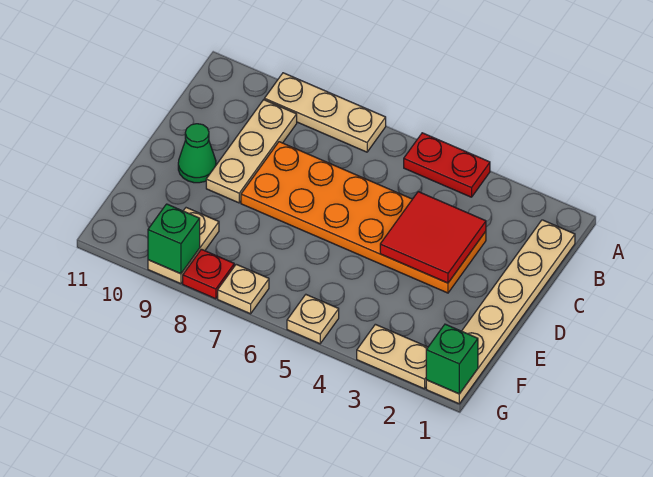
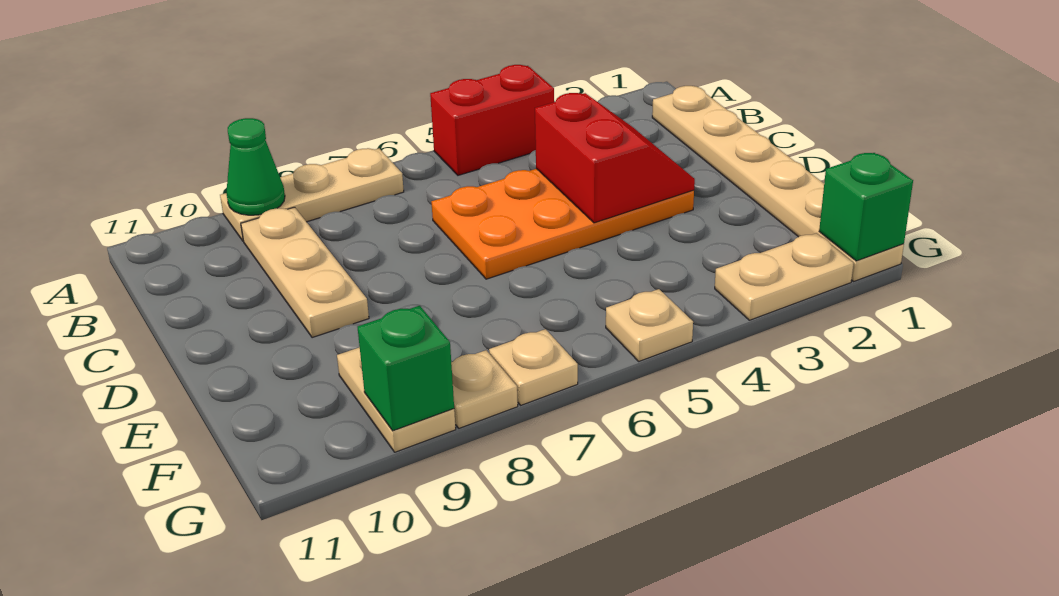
red 1x2 plate [404,133,490,197] -> red 1x2 brick [430,65,554,175]
orange 2x6 plate [241,142,486,293] -> orange 2x4 plate [431,169,694,279]
red 2x2 tile [380,192,486,283] -> red 2x2 slope [535,93,695,223]
green 1x1 cone [178,124,216,183] -> green 1x1 cone moved to [226,118,285,215]
red 1x1 plate [183,249,234,299] -> tan 1x1 plate [451,350,518,428]

